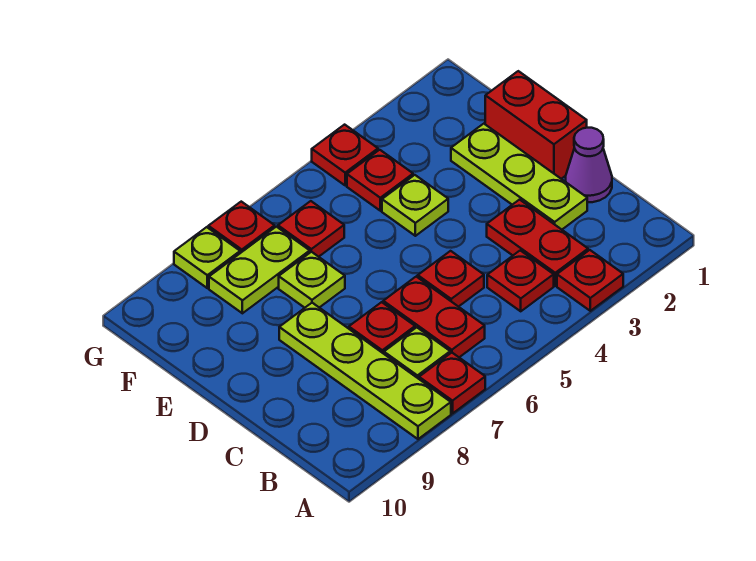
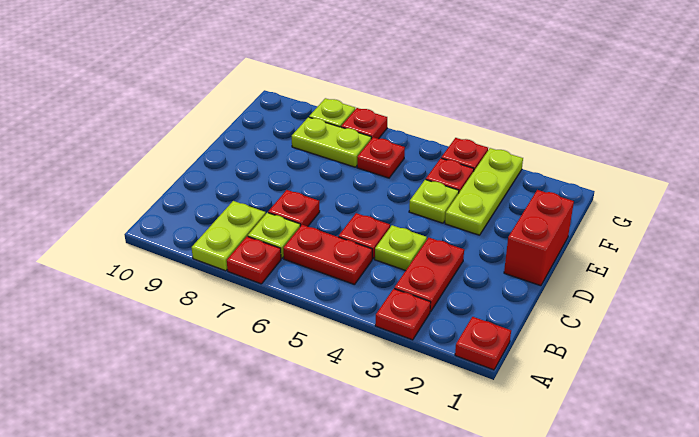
lime 1x4 plate [279,303,451,439] -> lime 1x2 plate [192,201,266,271]
red 1x1 plate [487,250,554,311] -> red 1x1 plate moved to [455,317,511,370]
red 1x2 plate [383,277,485,357] -> red 1x2 plate turned to [283,225,372,285]
purple 1x1 cone [566,128,612,202] -> none
lime 1x3 plate [451,124,587,229] -> lime 1x3 plate moved to [445,148,523,235]
lime 1x1 plate [279,252,345,308] -> lime 1x1 plate moved to [375,225,427,271]

